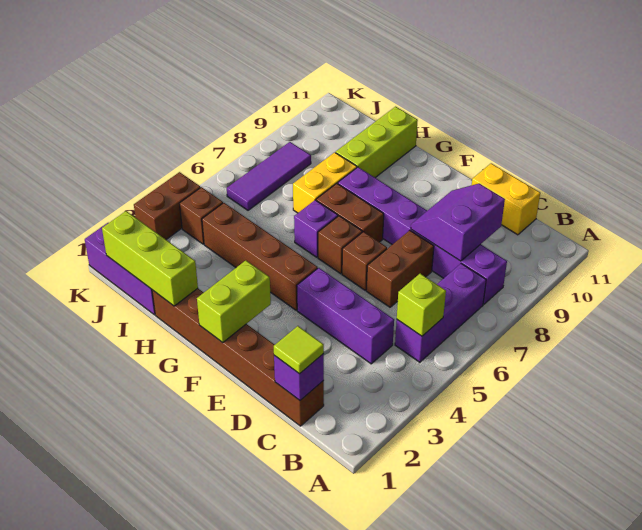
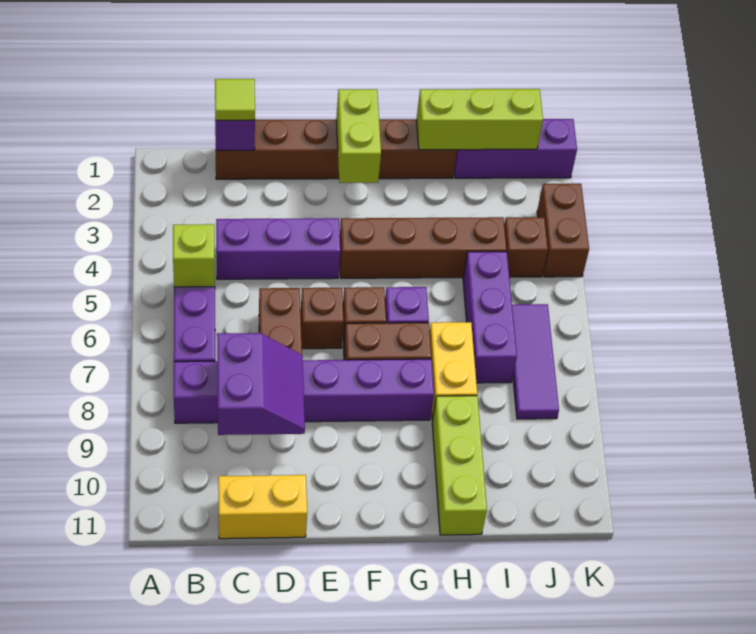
none -> purple 1x3 brick [463,251,517,383]

